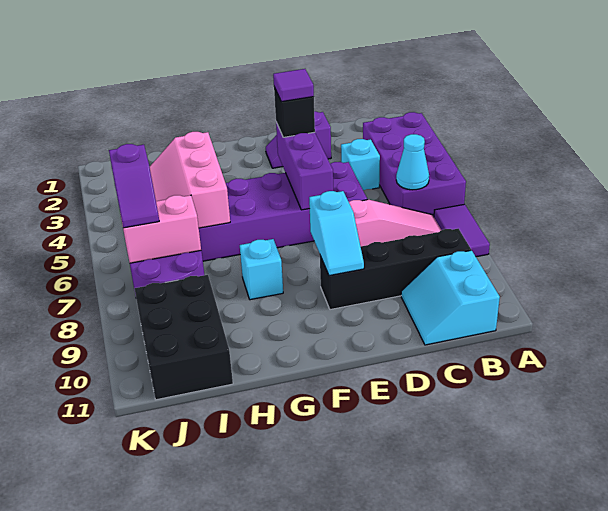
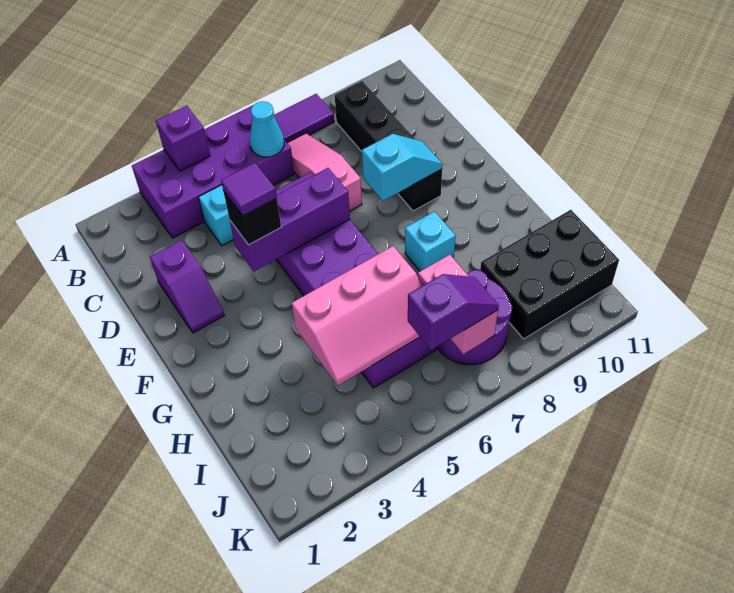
none -> purple 1x1 brick [156,106,210,171]
cyan 2x2 slope [401,250,500,345] -> none

